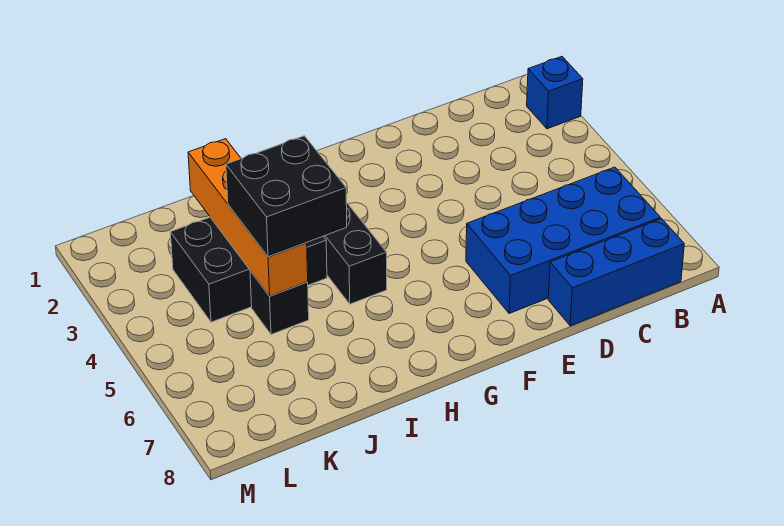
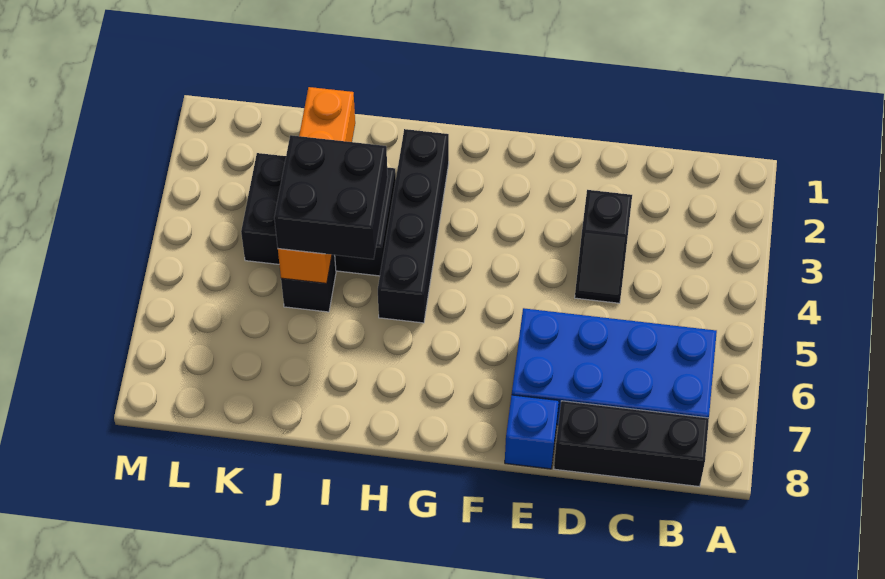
blue 1x1 brick [527,57,583,129] -> blue 1x1 brick moved to [505,395,559,469]
blue 1x3 brick [548,219,684,326] -> black 1x3 brick [554,401,709,487]
none -> black 1x2 slope [575,190,632,303]

